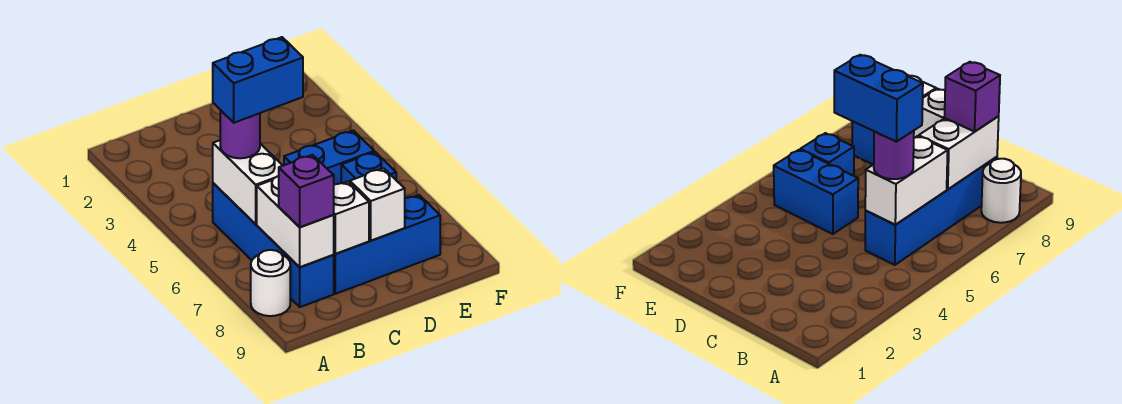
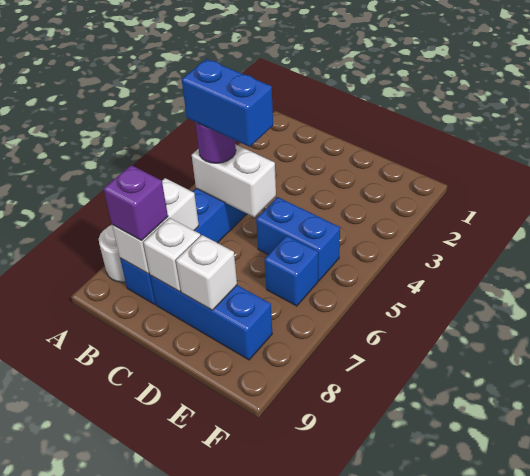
white 1x2 brick [213,140,283,224] -> white 1x2 brick turned to [192,144,276,217]

